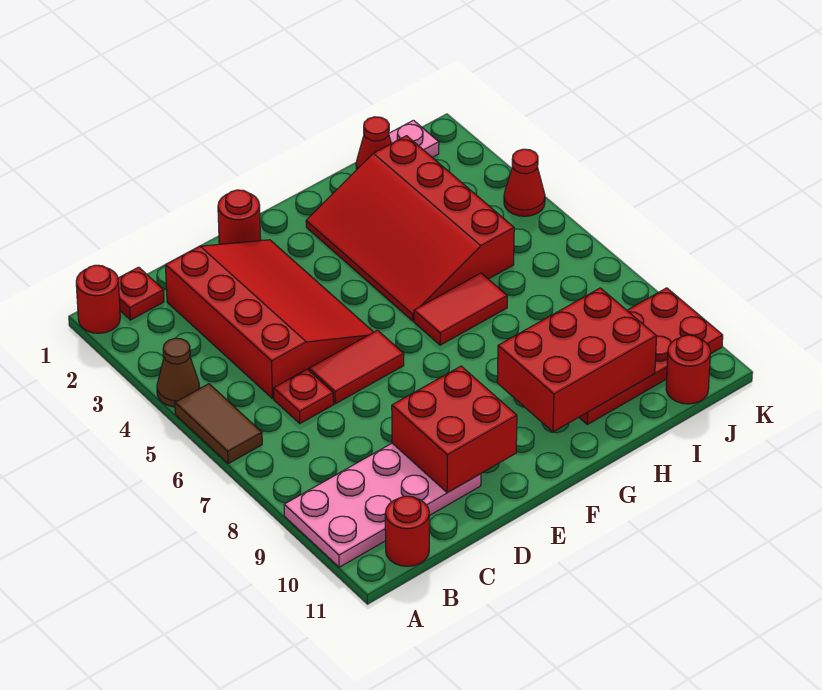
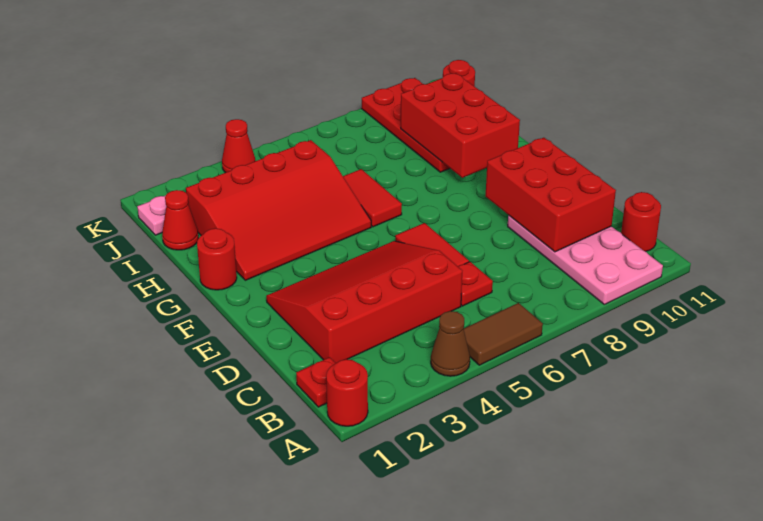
red 2x2 brick [392,366,517,493] -> red 2x3 brick [486,138,616,252]
red 1x1 round brick [218,190,261,244] -> red 1x1 round brick moved to [197,228,237,290]

